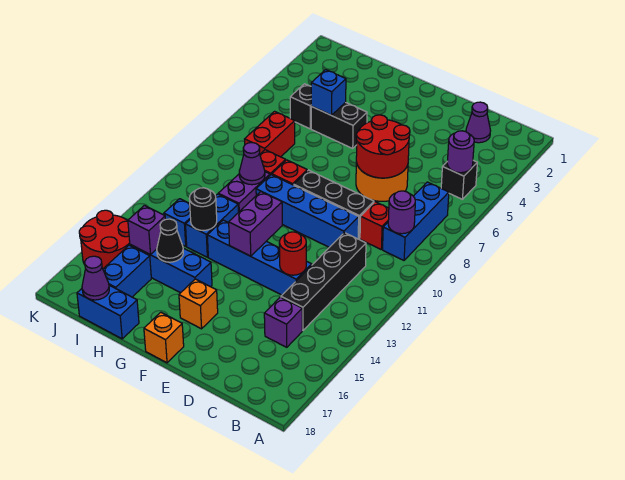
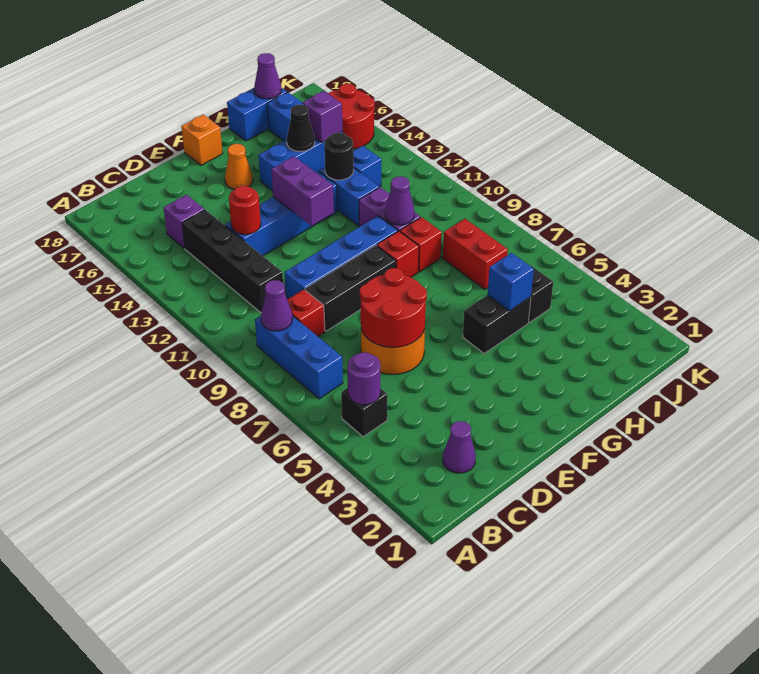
purple 1x1 round brick [388,191,415,234] -> purple 1x1 cone [261,280,293,331]
orange 1x1 brick [179,279,218,329] -> orange 1x1 cone [225,144,253,190]

